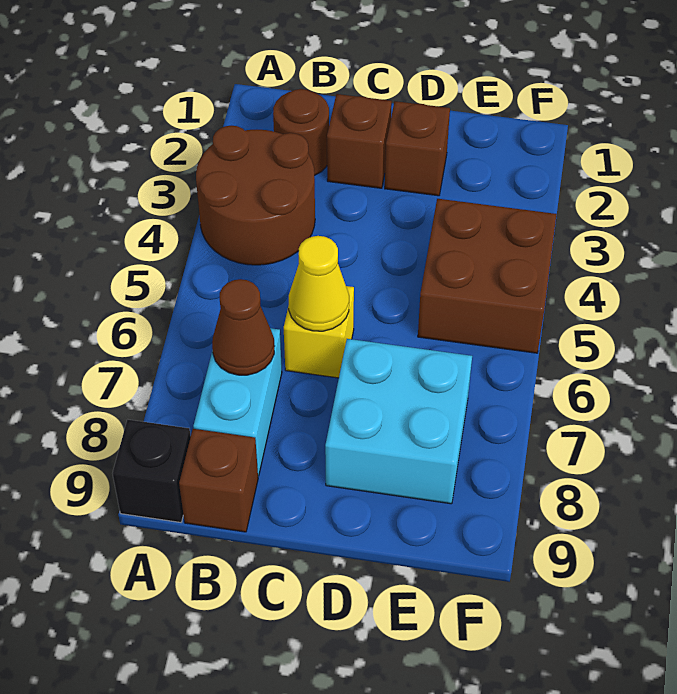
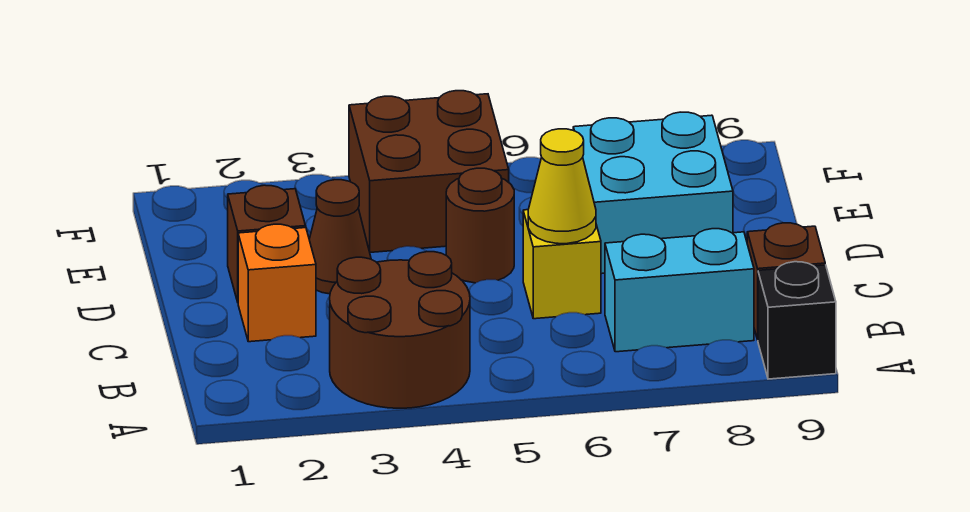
brown 1x1 round brick [273,89,329,176] -> brown 1x1 round brick moved to [446,168,514,283]
brown 1x1 cone [212,279,274,375] -> brown 1x1 cone moved to [309,180,371,294]
brown 1x1 brick [327,94,392,188] -> orange 1x1 brick [238,224,316,342]

